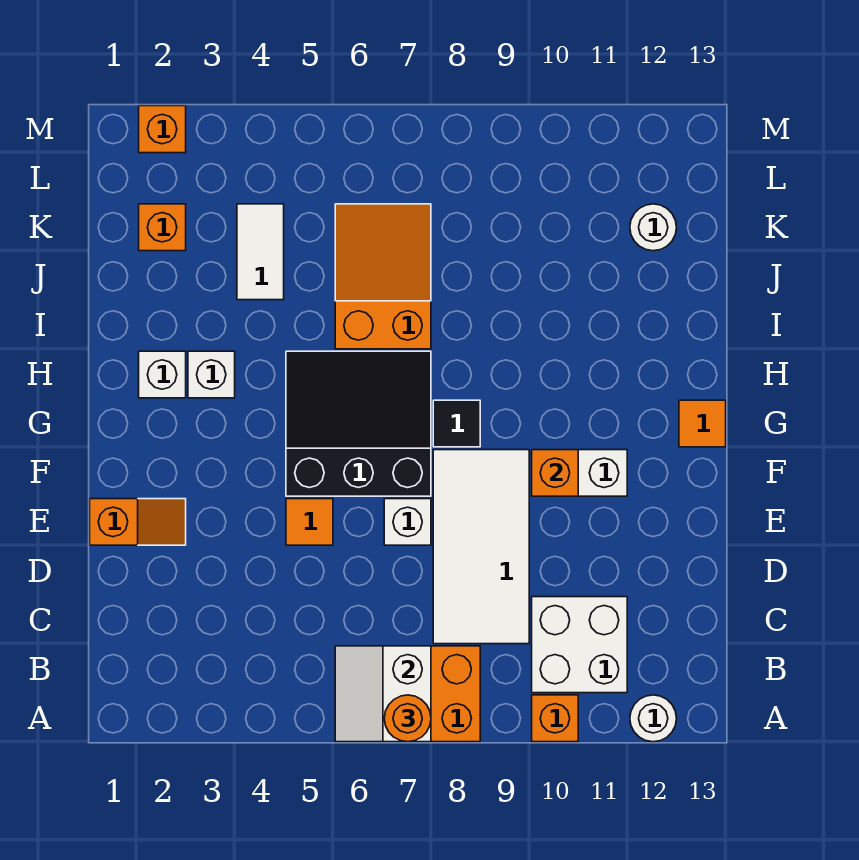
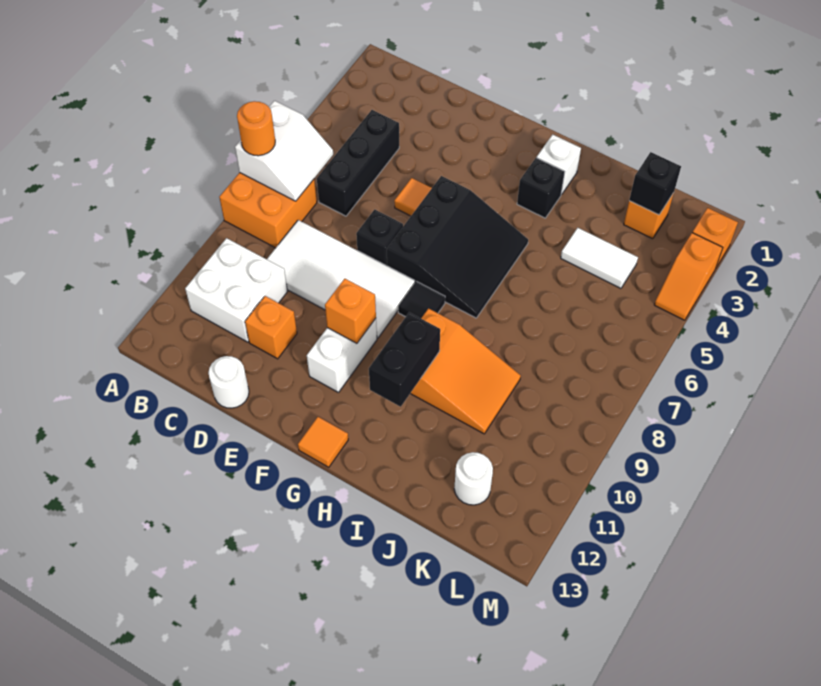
white 2x2 slope [335,646,431,742] -> white 2x2 slope turned to [235,101,333,201]
orange 1x1 brick [532,695,578,742] -> orange 1x1 brick moved to [245,296,297,359]
white 1x1 round brick [630,695,677,742] -> white 1x1 round brick moved to [209,356,249,408]
none -> black 1x3 brick [317,110,399,216]
orange 1x2 slope [90,499,186,545] -> orange 1x2 slope moved to [654,233,723,320]
white 1x1 brick [384,499,431,545] -> black 1x1 brick [356,210,403,266]
white 1x1 brick [188,351,235,398] -> black 1x1 brick [517,158,565,218]
none -> black 1x2 brick [369,313,440,407]
orange 2x3 slope [335,204,431,349] -> orange 2x3 slope moved to [410,309,521,434]
none -> black 1x1 brick [629,152,681,215]

